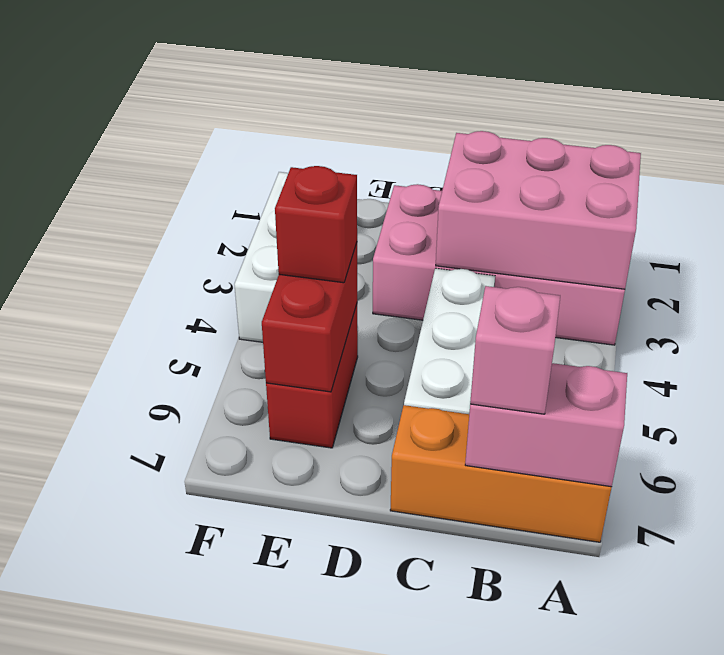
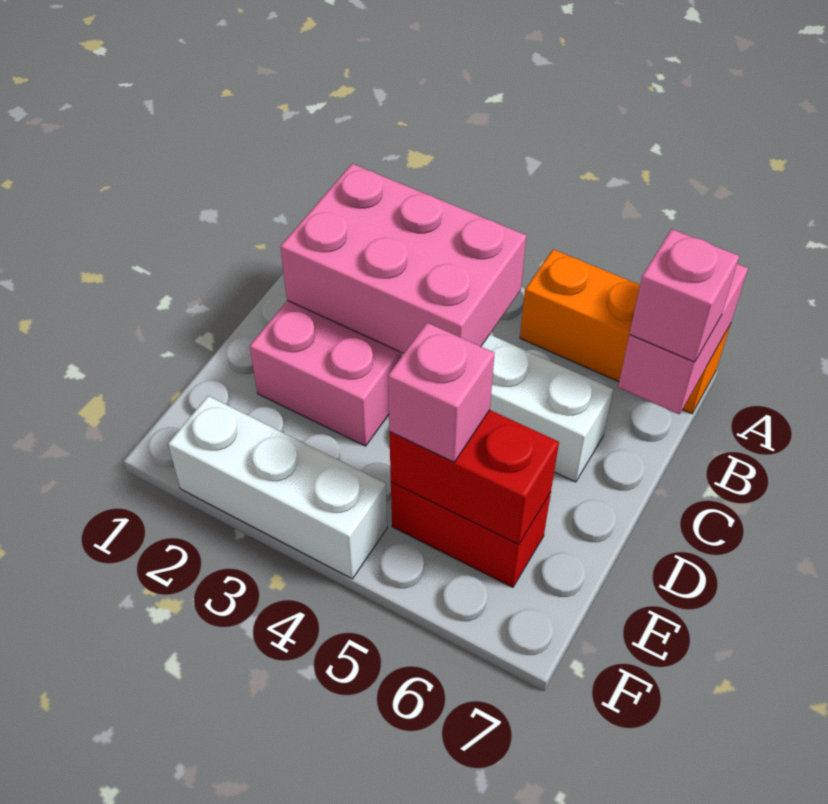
pink 2x3 brick [436,131,641,289] -> pink 2x3 brick turned to [280,164,526,354]
orange 1x3 brick [390,405,612,542] -> orange 1x3 brick turned to [520,249,731,414]
red 1x1 brick [275,166,357,283] -> pink 1x1 brick [388,323,495,462]

